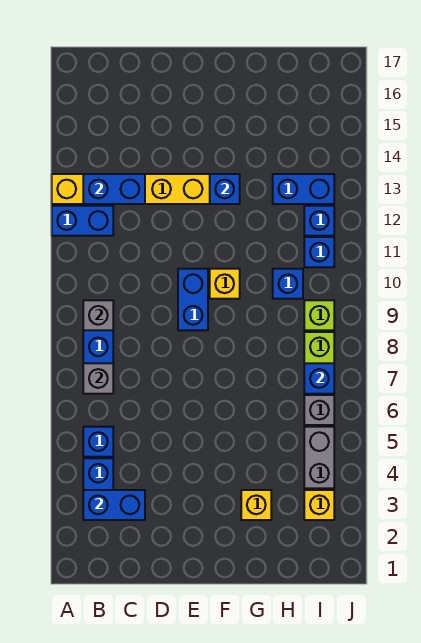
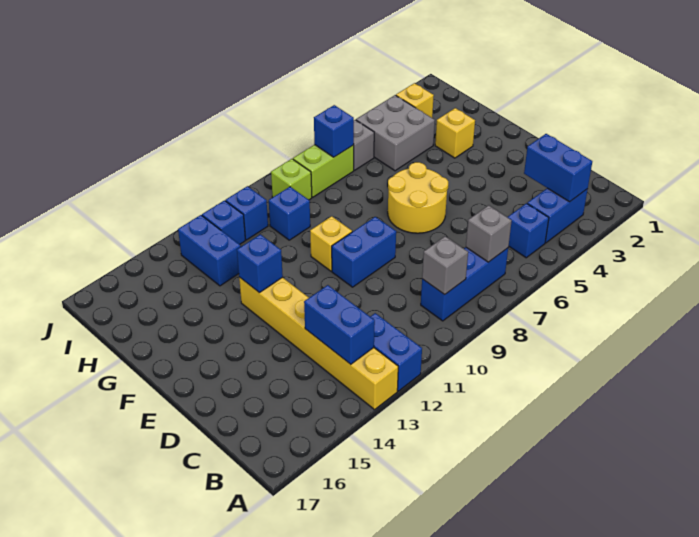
none -> yellow 2x2 round brick [388,162,448,233]
grey 1x2 brick [304,427,334,488] -> grey 2x2 brick [356,95,435,171]

